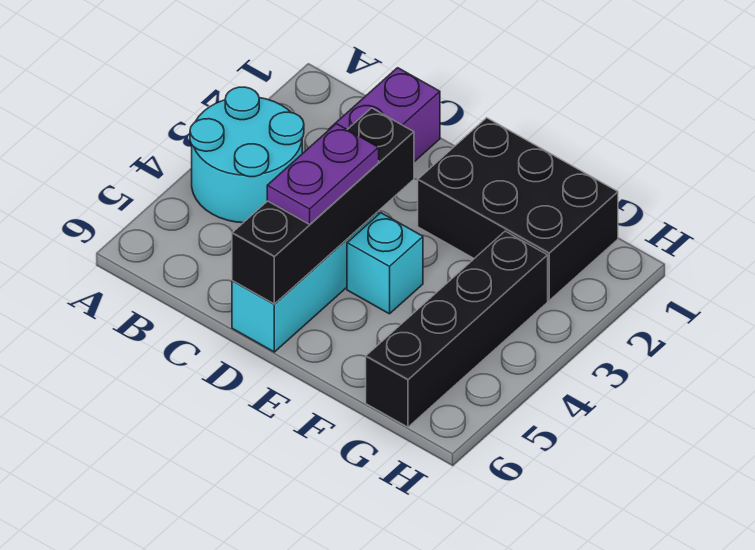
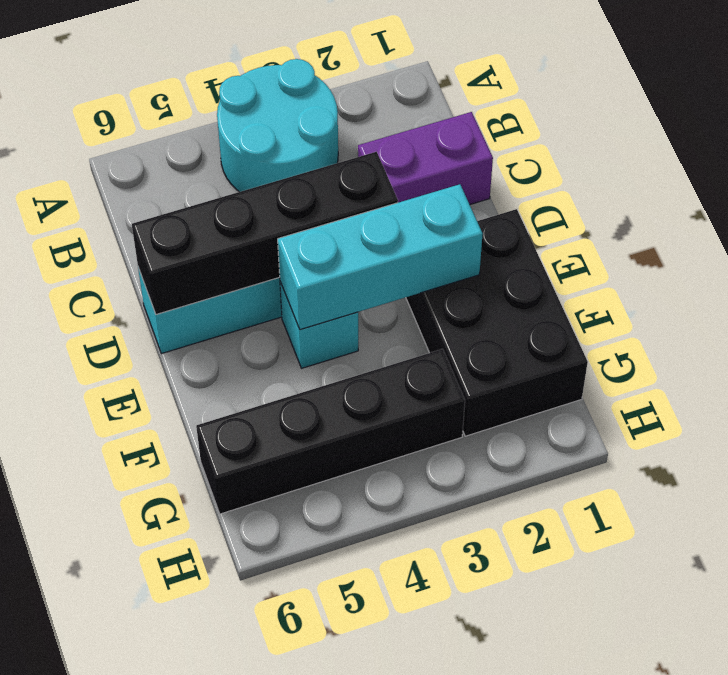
purple 1x2 plate [267,124,379,224] -> none
none -> cyan 1x3 brick [278,184,483,330]

